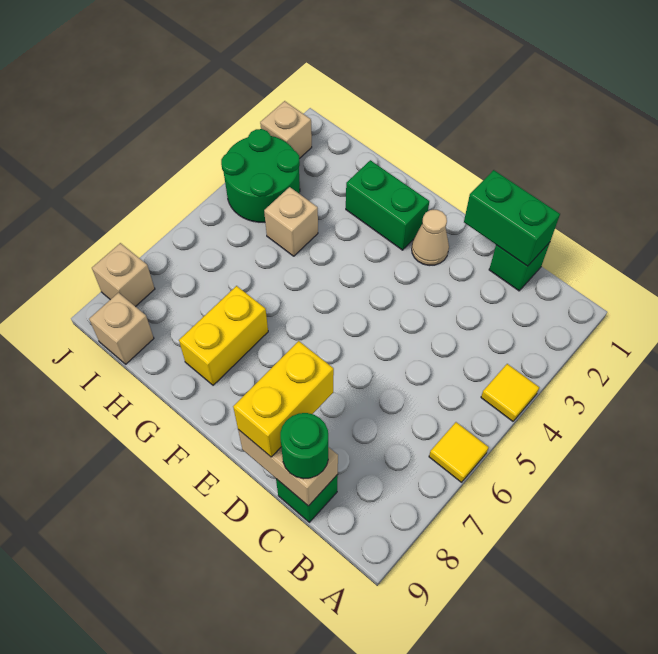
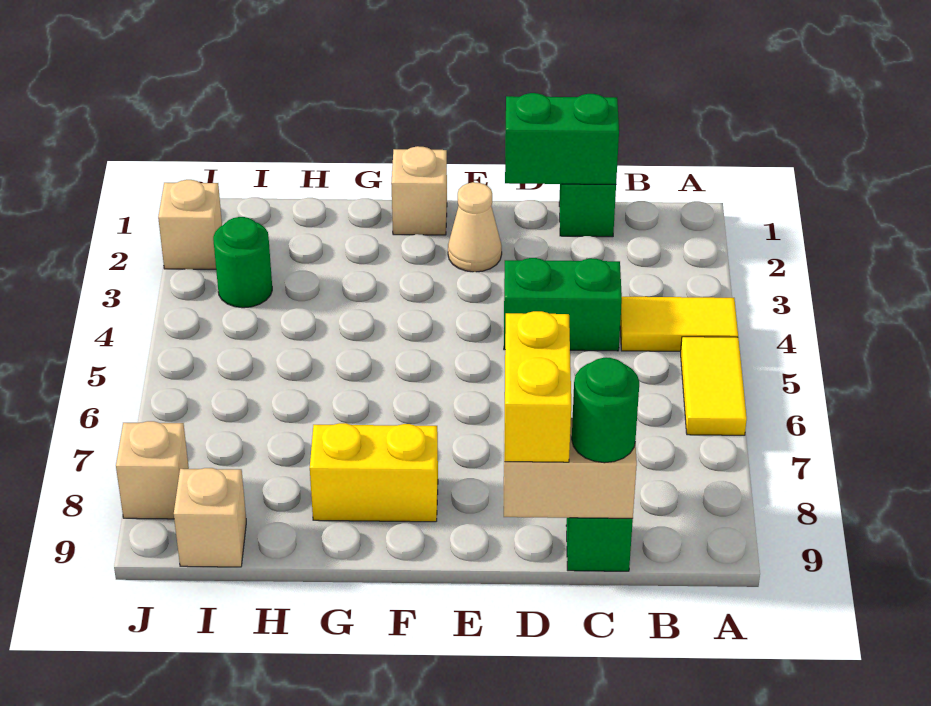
yellow 1x1 tile [481,364,539,421] -> yellow 1x2 tile [620,297,738,351]
yellow 1x1 tile [429,422,489,482] -> yellow 1x2 tile [681,337,747,435]
green 1x2 brick [346,160,429,250] -> green 1x2 brick moved to [504,258,622,351]
yellow 1x2 brick [179,286,268,385] -> yellow 1x2 brick turned to [310,423,438,522]
tan 1x1 brick [264,187,318,256] -> tan 1x1 brick moved to [391,146,447,235]
green 2x2 round brick [221,129,300,222] -> green 1x1 round brick [213,217,272,308]

